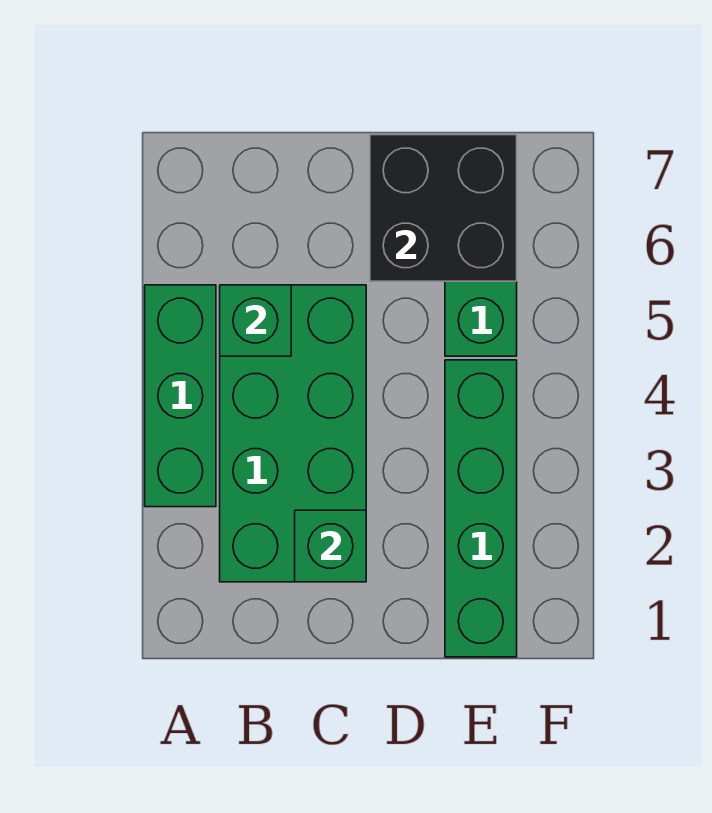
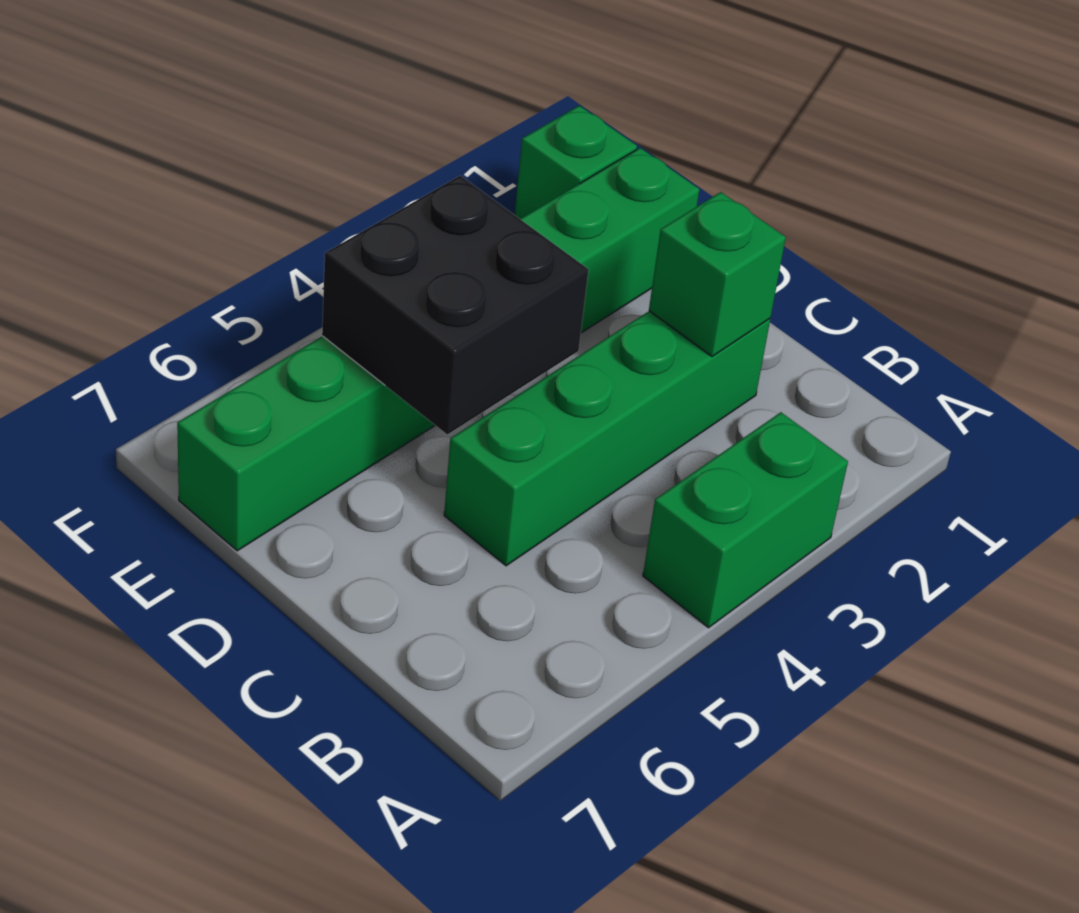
green 1x3 brick [145,285,216,507] -> green 1x2 brick [643,412,848,628]
green 2x4 brick [220,285,366,582] -> green 1x4 brick [444,311,770,566]
green 1x1 brick [220,285,291,356] -> green 1x1 brick moved to [515,106,637,219]
black 2x2 brick [370,135,517,281] -> black 2x2 brick moved to [322,176,589,434]

